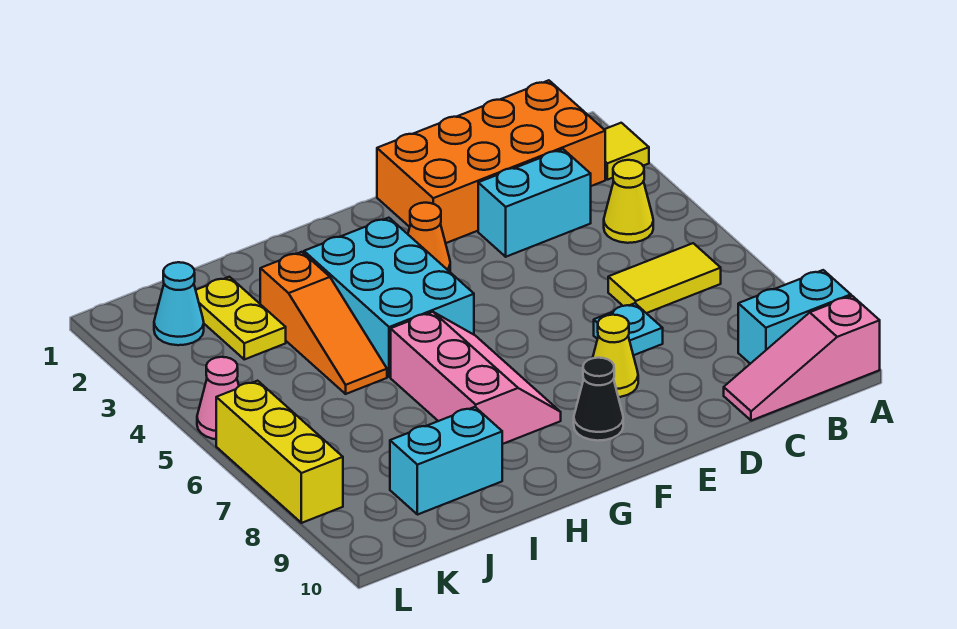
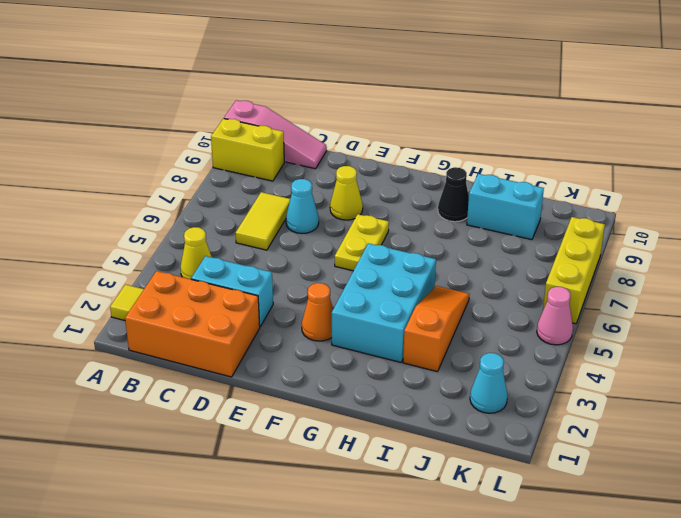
cyan 1x2 brick [738,270,851,364] -> yellow 1x2 brick [211,119,284,181]
orange 2x4 brick [377,80,605,243] -> orange 2x3 brick [125,271,260,377]
yellow 1x2 tile [608,243,721,313] -> yellow 1x2 tile turned to [236,192,290,250]
cyan 1x1 plate [594,303,663,355] -> cyan 1x1 cone [286,179,319,234]
black 1x1 cone [574,358,623,441] -> black 1x1 cone moved to [438,167,469,222]
pink 2x3 slope [391,312,561,444] -> none
yellow 1x2 plate [196,277,286,359] -> yellow 1x2 plate moved to [335,214,389,271]

